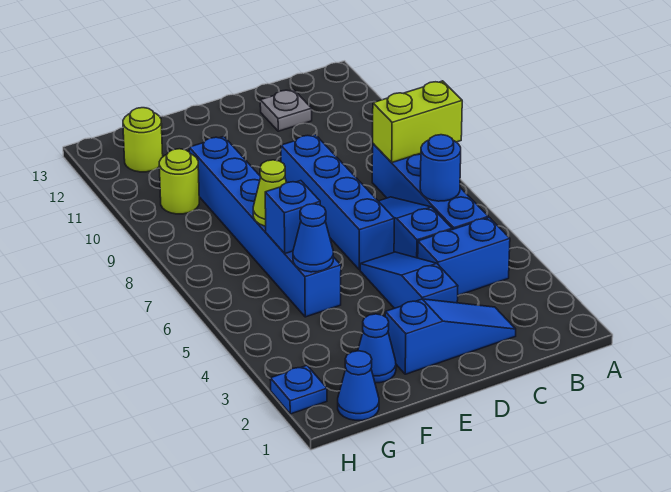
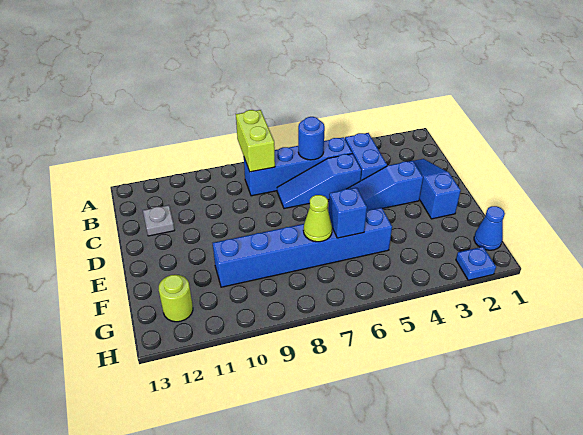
blue 1x4 brick [281,135,394,270] -> none
blue 1x1 cone [358,314,396,383] -> none
blue 1x1 cone [293,204,333,272] -> none
lime 1x1 round brick [159,149,199,214] -> none

